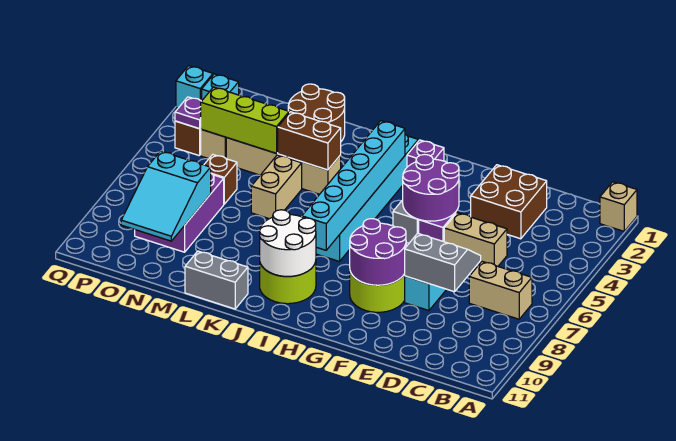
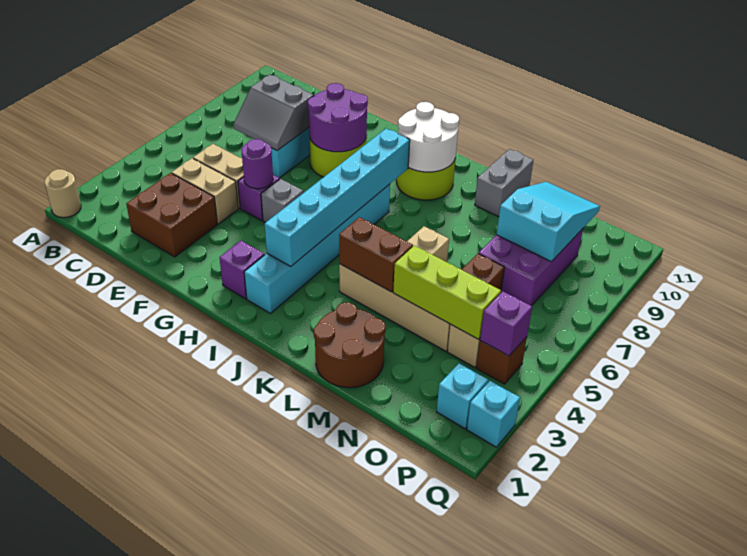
tan 1x1 brick [600,182,637,231] -> tan 1x1 round brick [45,169,81,218]
tan 1x2 brick [469,261,532,319] -> tan 1x2 brick moved to [172,158,238,224]
purple 2x2 round brick [403,154,459,221] -> purple 1x1 round brick [241,139,273,189]
grey 1x2 brick [185,251,248,309] -> grey 1x2 brick turned to [475,149,533,217]
purple 1x1 plate [175,97,201,129] -> purple 1x1 brick [480,291,532,356]

